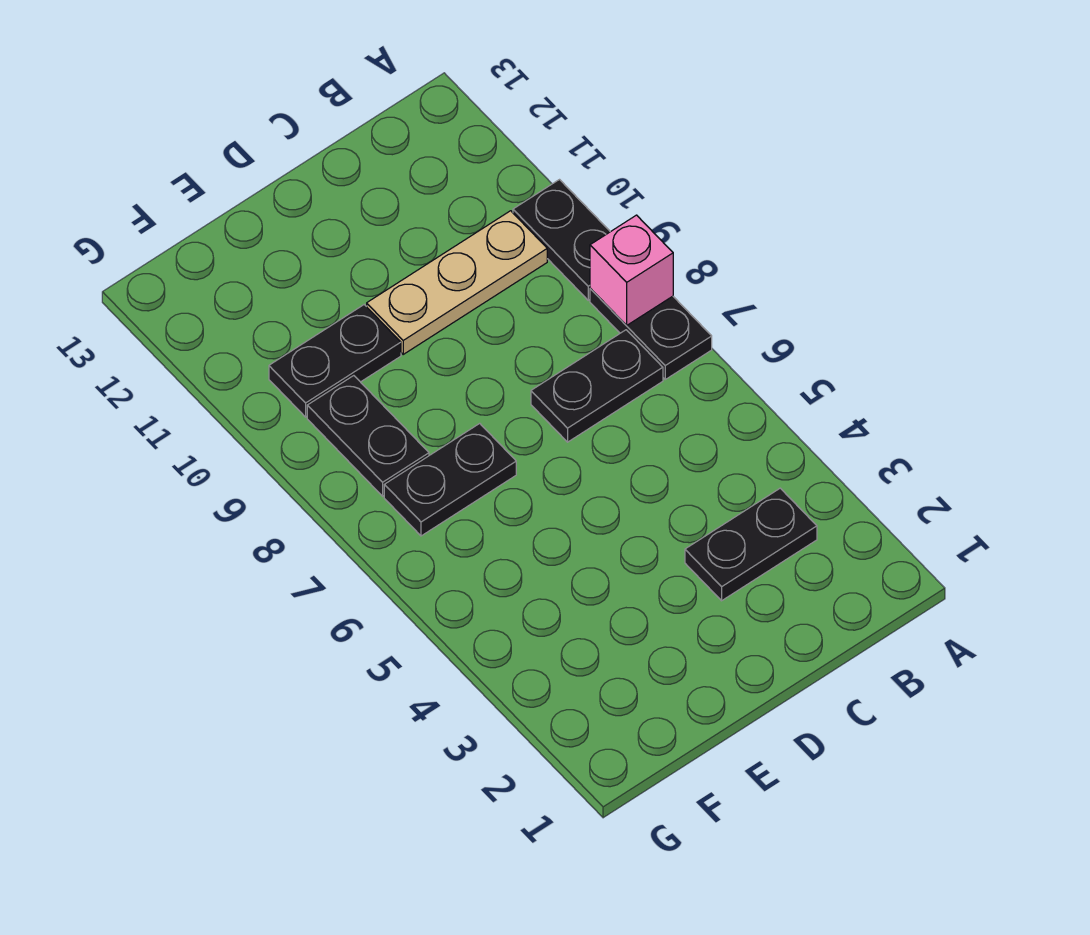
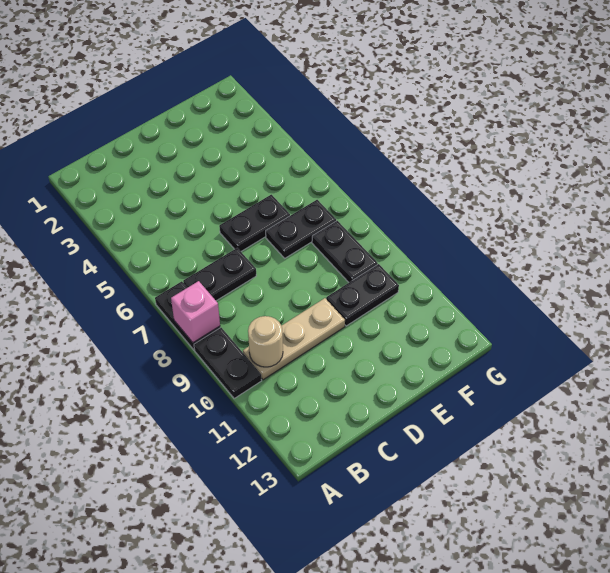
black 1x2 plate [685,488,817,601] -> black 1x2 plate moved to [219,195,290,251]
none -> tan 1x1 round brick [248,316,283,367]

